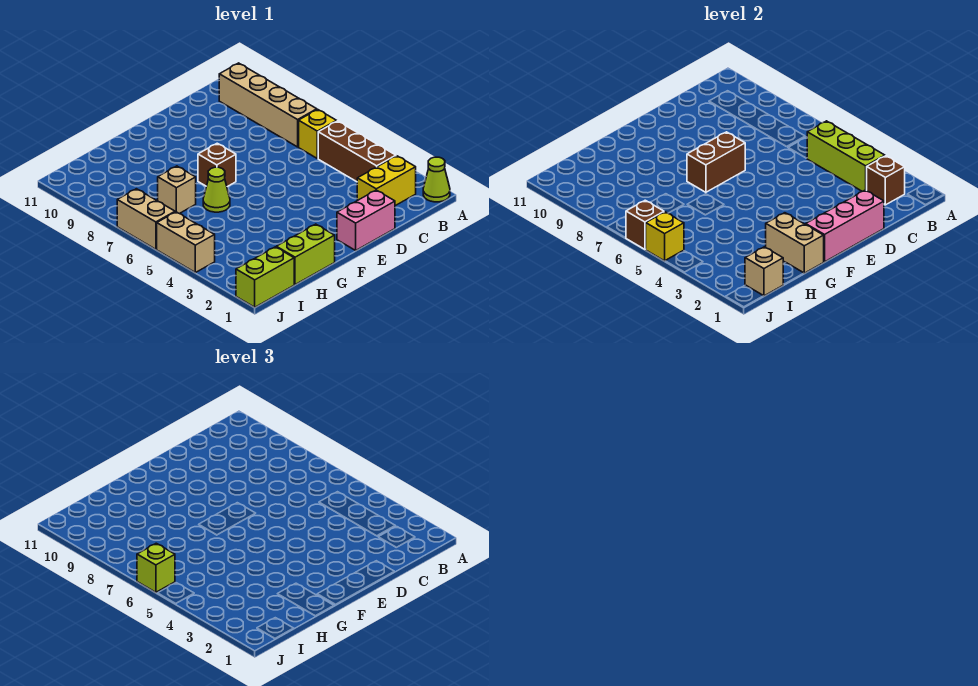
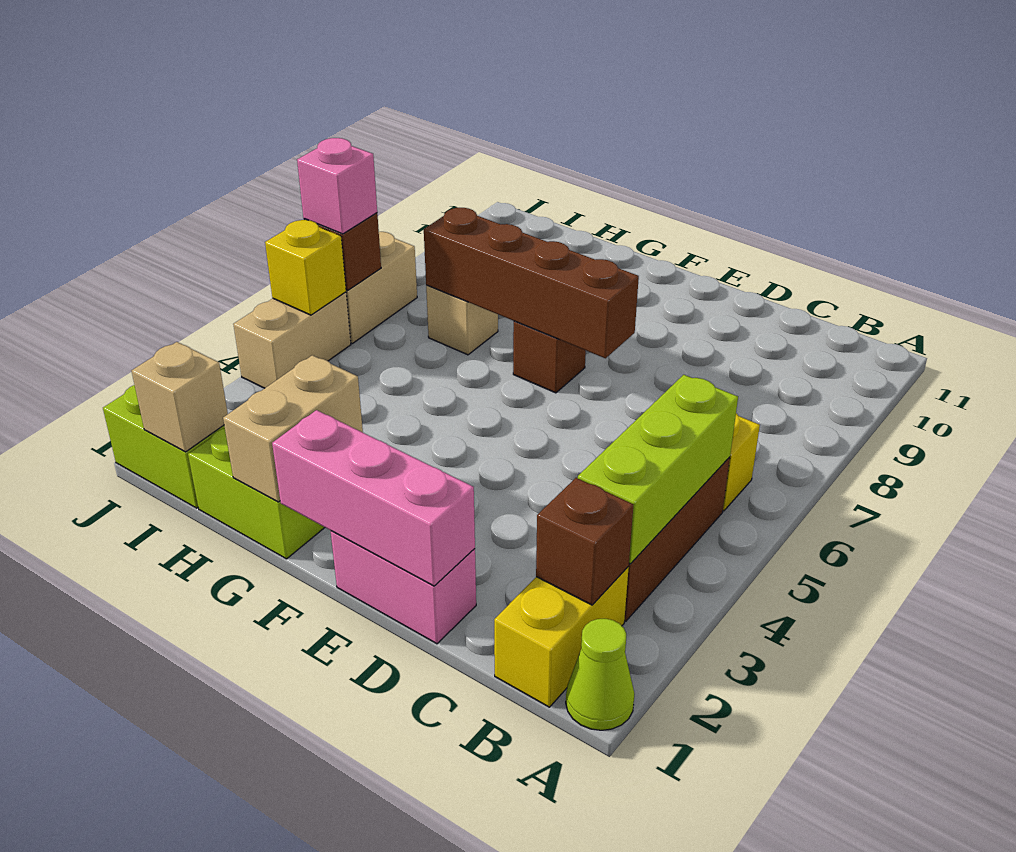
yellow 1x2 brick [357,156,416,206] -> yellow 1x2 brick turned to [494,567,629,707]
tan 1x4 brick [219,63,317,147] -> none
brown 1x2 brick [687,132,745,192] -> brown 1x4 brick [424,208,639,358]
lime 1x1 cone [203,167,230,212] -> none
lime 1x1 brick [137,543,175,592] -> pink 1x1 brick [297,138,377,234]

